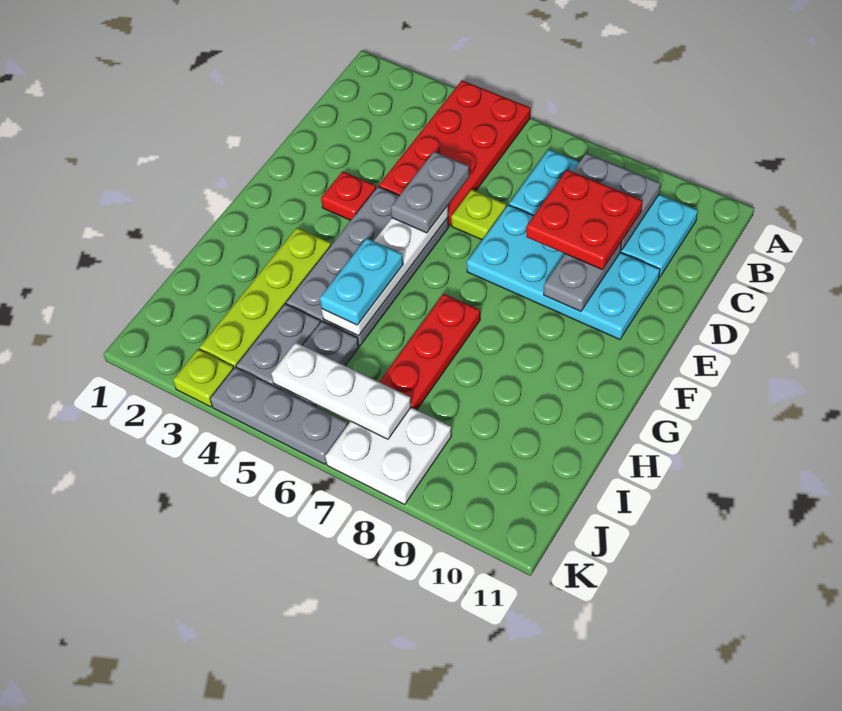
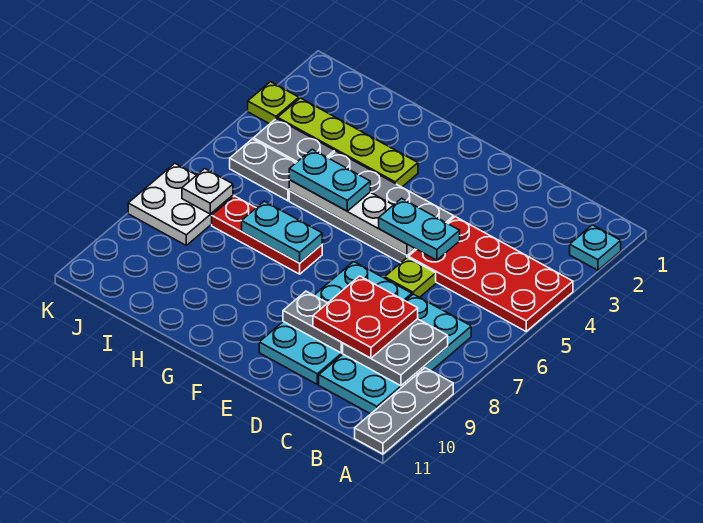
none -> cyan 1x1 plate [570,225,621,270]
grey 1x2 plate [391,151,469,233] -> cyan 1x2 plate [379,198,460,260]
red 1x1 plate [321,171,376,221] -> none
none -> cyan 1x2 plate [242,201,322,263]
white 1x3 plate [271,342,411,439] -> white 1x1 plate [182,169,233,214]
grey 1x3 plate [210,367,348,464] -> grey 1x3 plate moved to [355,368,453,454]

